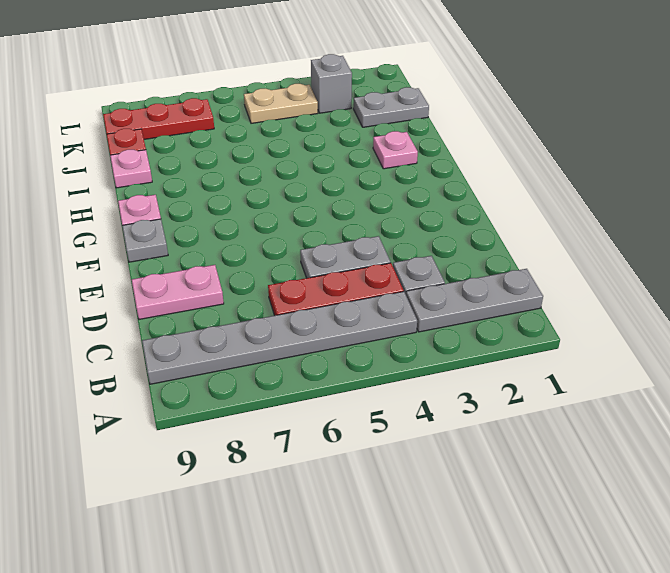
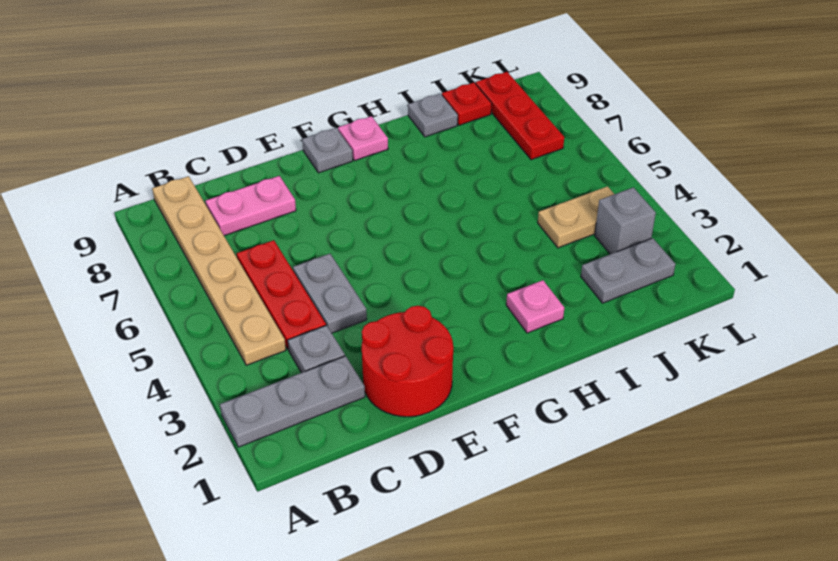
grey 1x3 plate [406,269,543,332] -> grey 1x3 plate turned to [220,356,365,447]
grey 1x6 plate [142,292,417,384] -> tan 1x6 plate [152,176,286,365]
none -> red 2x2 round brick [362,306,453,417]
pink 1x2 plate [132,265,224,319] -> pink 1x2 plate turned to [206,176,296,236]
pink 1x1 plate [110,150,152,188] -> grey 1x1 plate [408,94,458,137]
grey 1x2 plate [353,87,429,127] -> grey 1x2 plate turned to [581,238,675,303]
tan 1x2 plate [244,84,318,123] -> tan 1x2 plate turned to [538,186,614,248]

